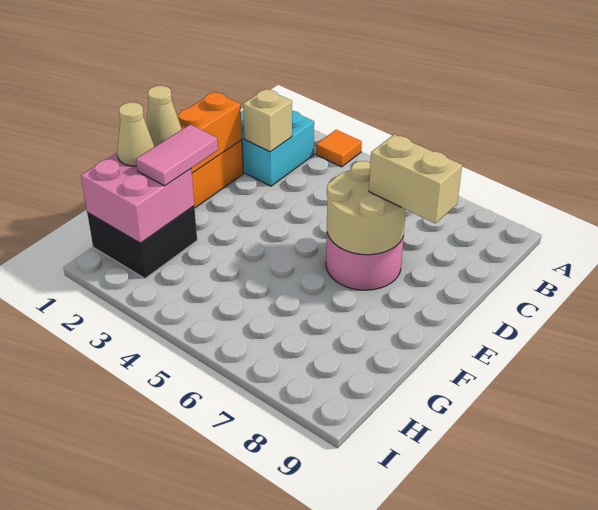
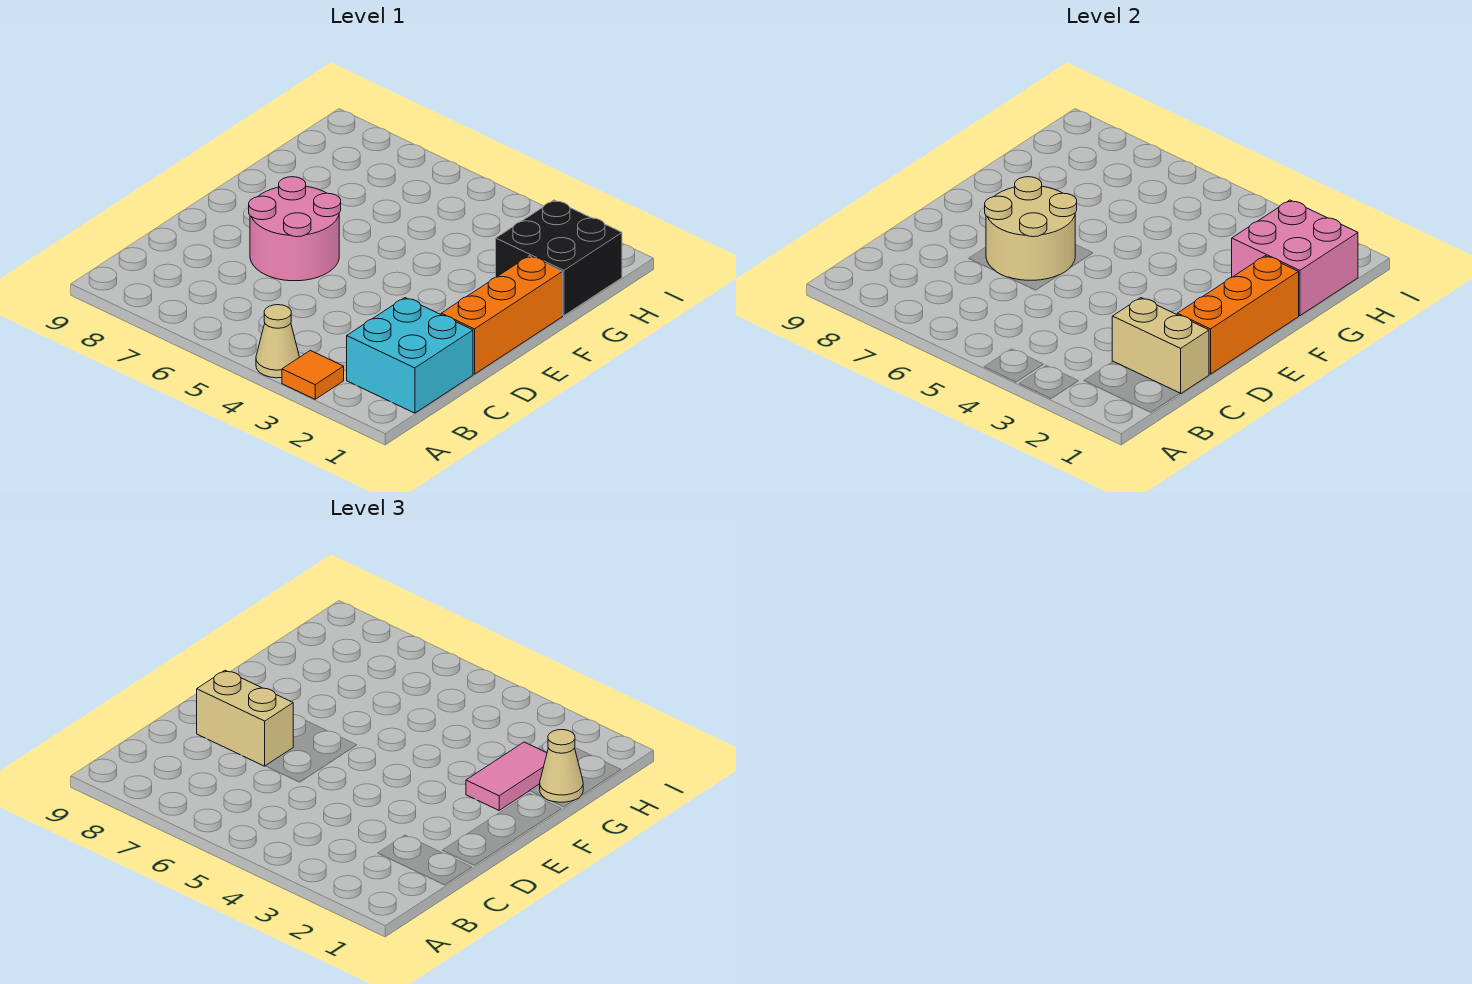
tan 1x1 brick [243,89,292,152] -> tan 1x2 brick [1112,298,1209,394]
tan 1x1 cone [146,86,182,147] -> tan 1x1 cone moved to [256,305,299,378]

